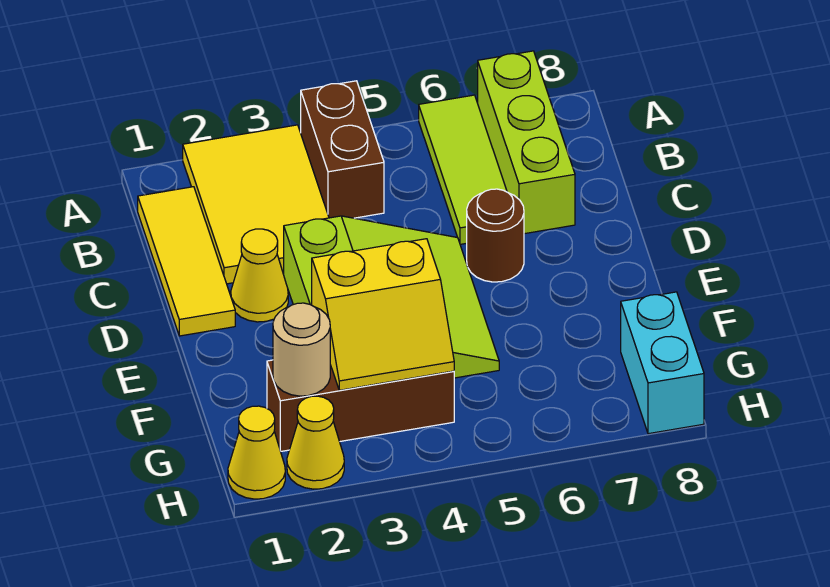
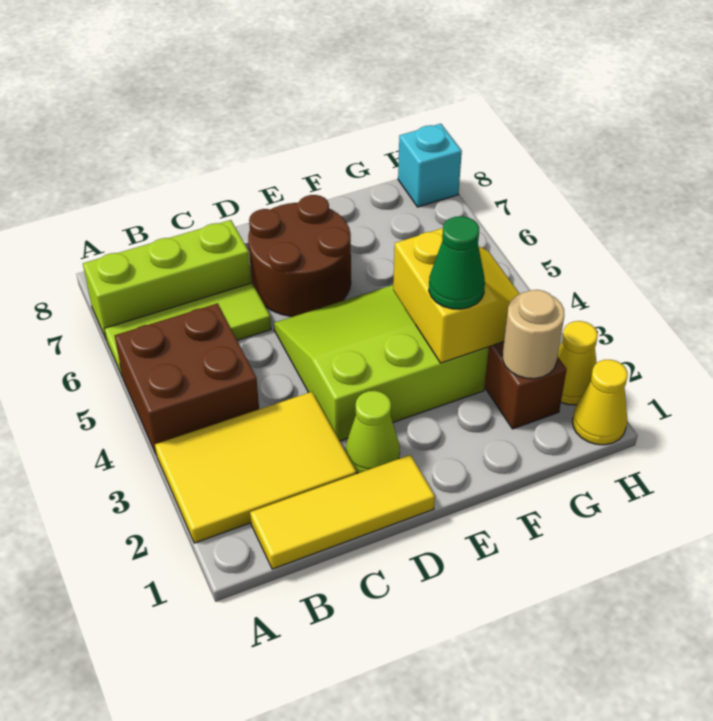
brown 1x2 brick [301,81,384,218] -> brown 2x2 brick [115,303,259,456]
yellow 1x1 cone [231,229,288,322] -> lime 1x1 cone [346,391,400,473]
brown 1x1 round brick [467,189,524,282] -> brown 2x2 round brick [248,195,351,317]
none -> green 1x1 cone [429,216,485,309]
cyan 1x2 brick [621,292,704,434] -> cyan 1x1 brick [398,124,462,207]

